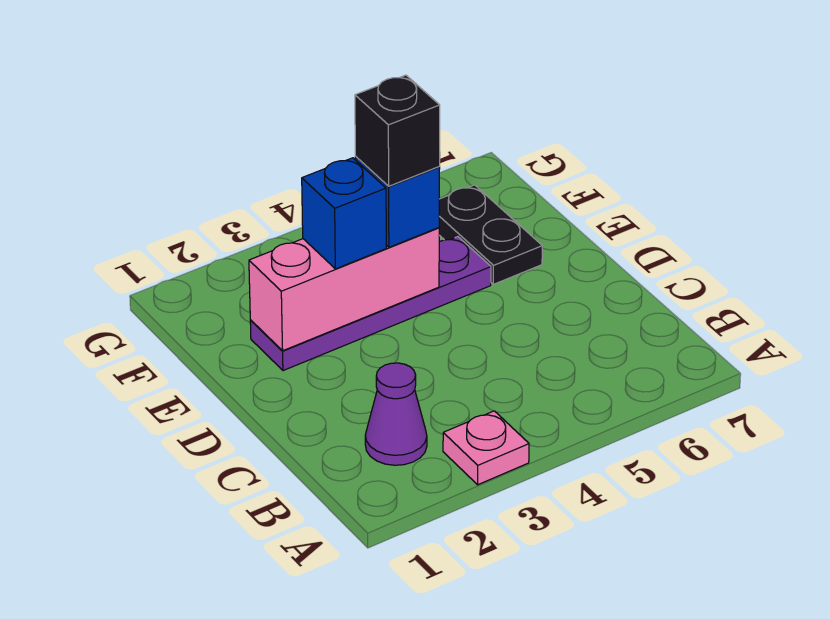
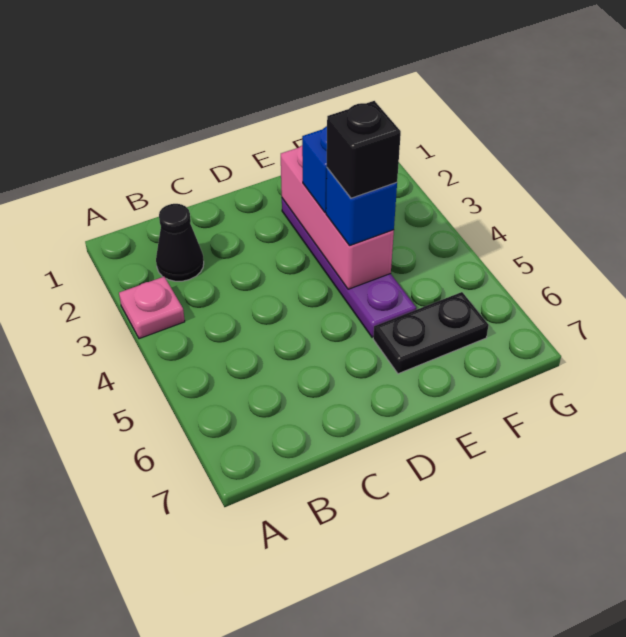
purple 1x1 cone [365,363,427,465] -> black 1x1 cone [156,204,204,281]

